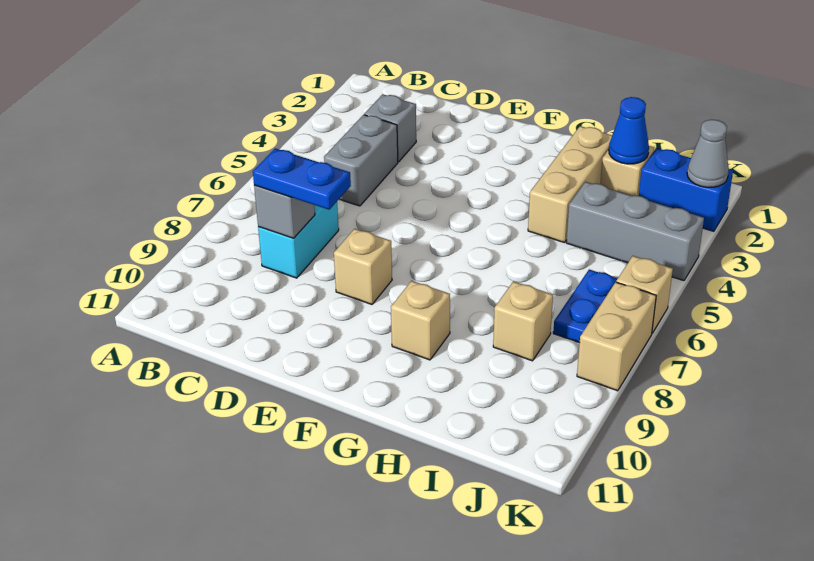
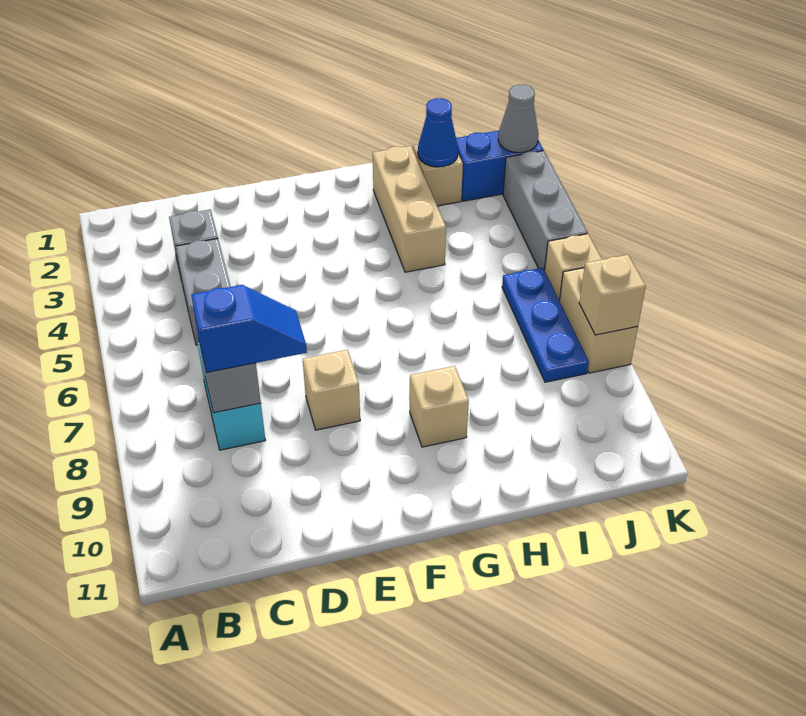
blue 1x2 plate [253,149,351,210] -> blue 1x2 slope [191,285,307,372]
grey 1x3 brick [566,182,704,281] -> grey 1x3 brick turned to [503,151,588,270]
tan 1x1 brick [493,282,553,361] -> tan 1x1 brick moved to [579,255,646,335]
blue 1x2 plate [553,269,617,343] -> blue 1x3 plate [502,268,589,382]

